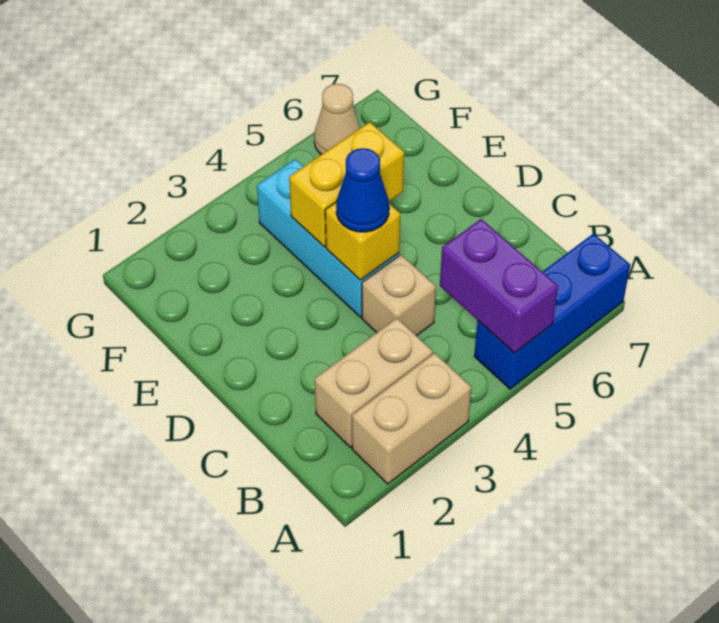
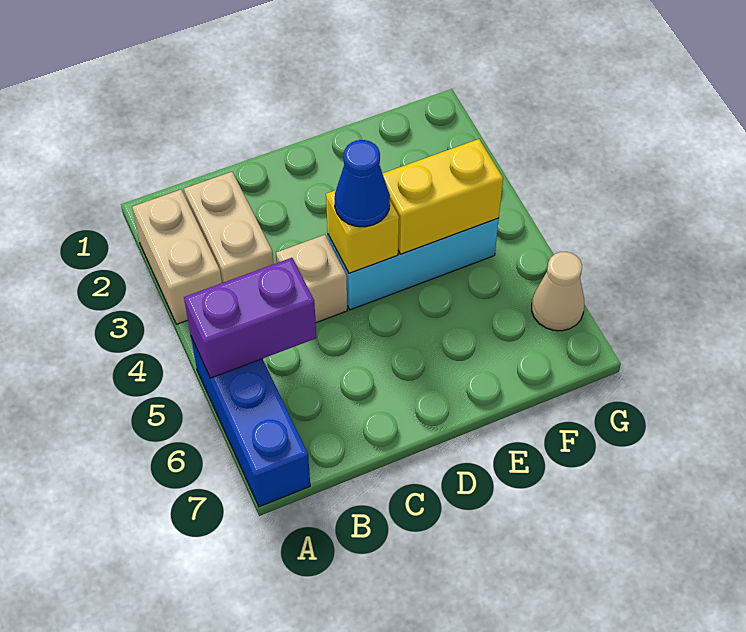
yellow 1x2 brick [289,122,404,247] -> yellow 1x2 brick turned to [383,139,503,254]

